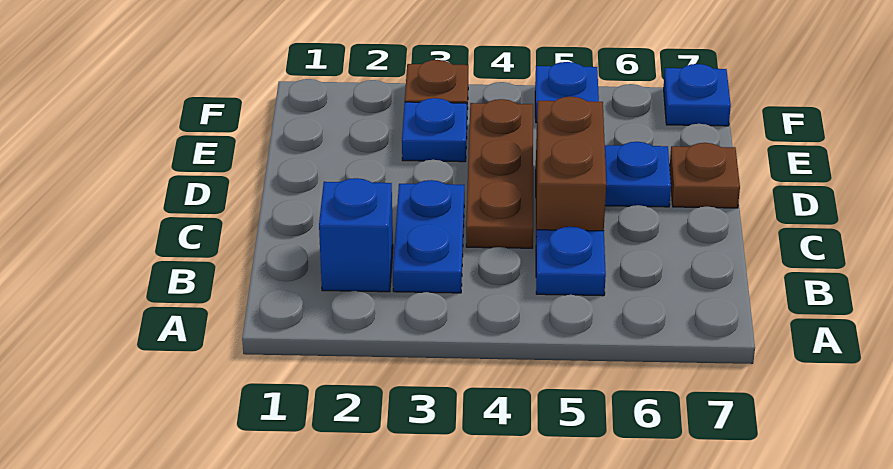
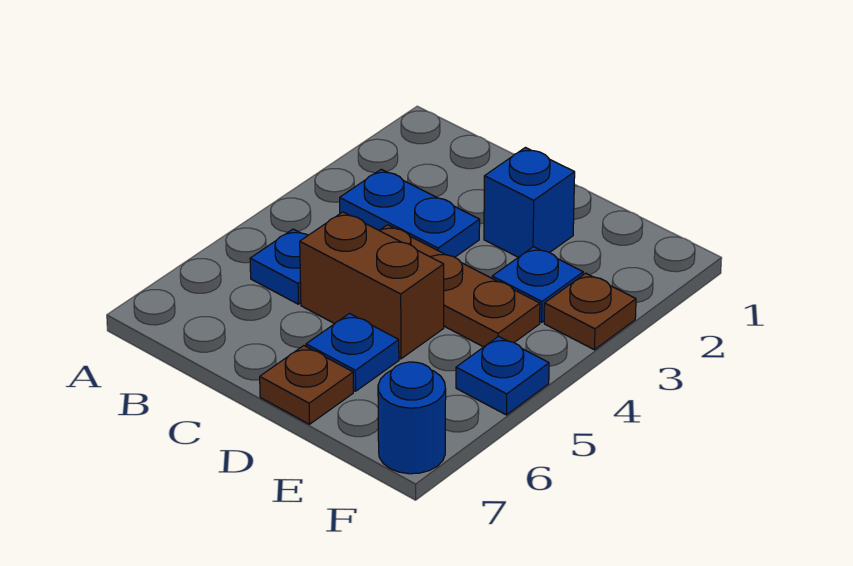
blue 1x1 brick [319,178,393,292] -> blue 1x1 brick moved to [484,148,575,257]
blue 1x1 plate [664,64,731,126] -> blue 1x1 round brick [378,362,446,474]

